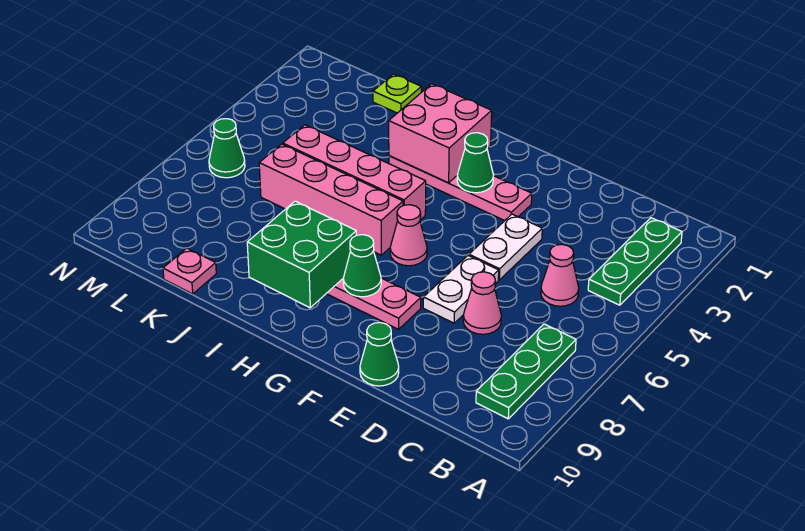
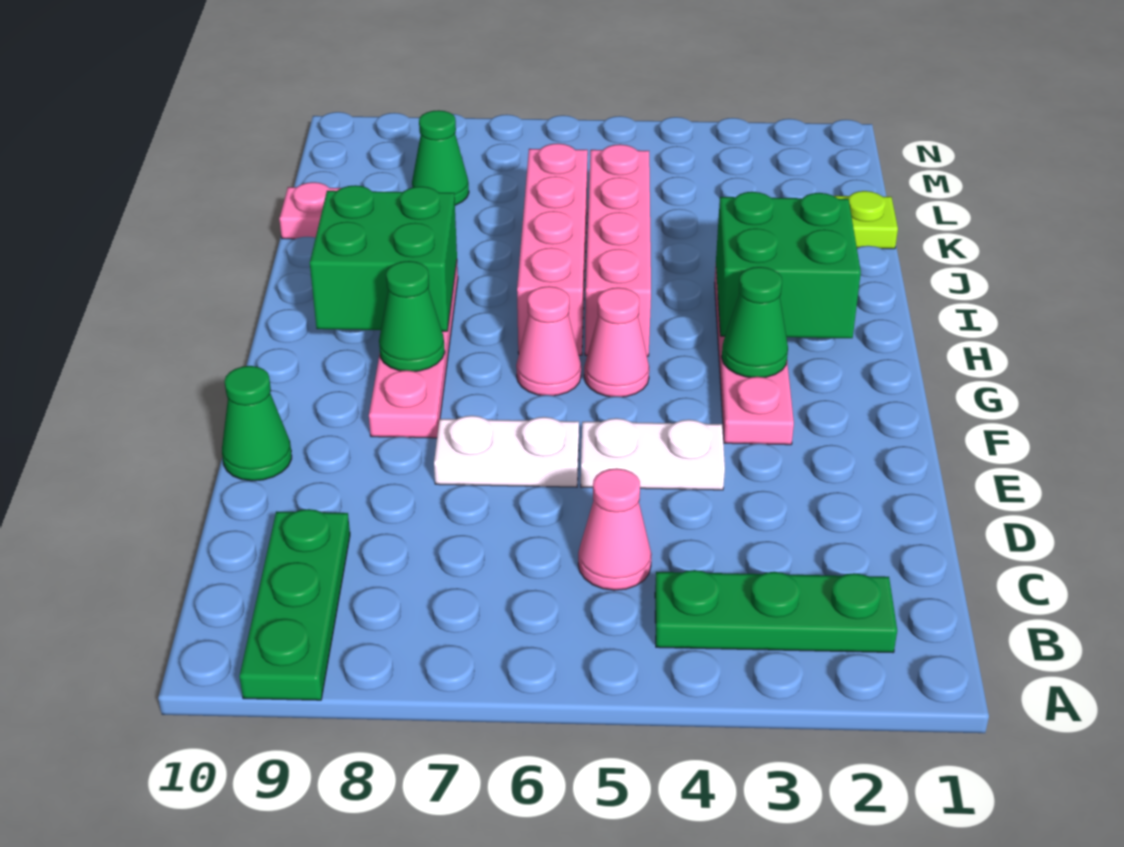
green 1x3 plate [476,324,576,419] -> green 1x3 plate turned to [239,509,350,700]
pink 1x1 cone [463,272,501,334] -> pink 1x1 cone moved to [584,288,649,397]
pink 2x2 brick [389,84,492,183] -> green 2x2 brick [716,192,861,338]
green 1x1 cone [209,119,245,178] -> green 1x1 cone moved to [412,110,469,205]

